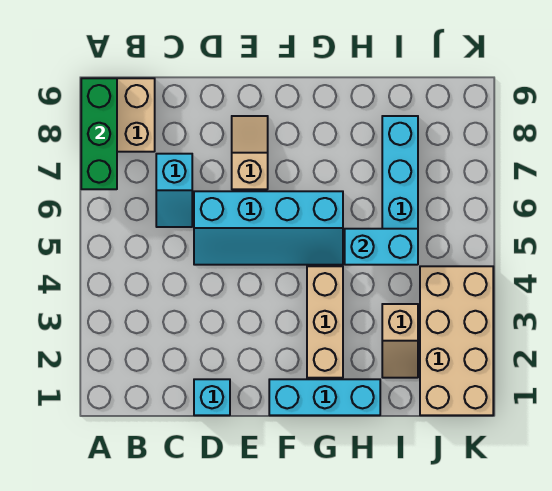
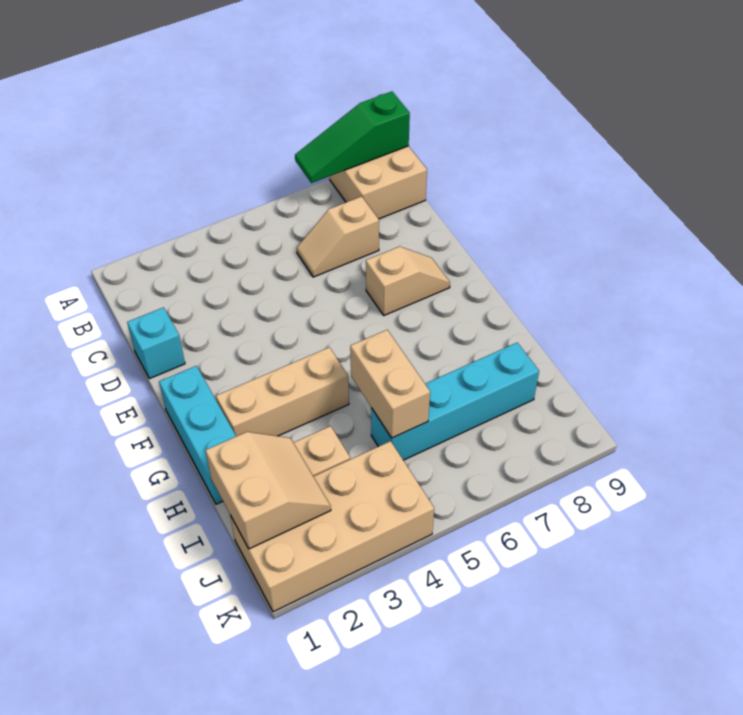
green 1x3 brick [81,78,117,189] -> green 1x3 slope [295,92,410,183]
cyan 1x2 slope [156,154,192,227] -> tan 1x2 slope [297,196,379,277]
cyan 2x4 slope [194,191,343,265] -> none
cyan 1x2 brick [345,229,418,265] -> tan 1x2 brick [350,330,430,438]
none -> tan 2x2 slope [205,432,331,549]

